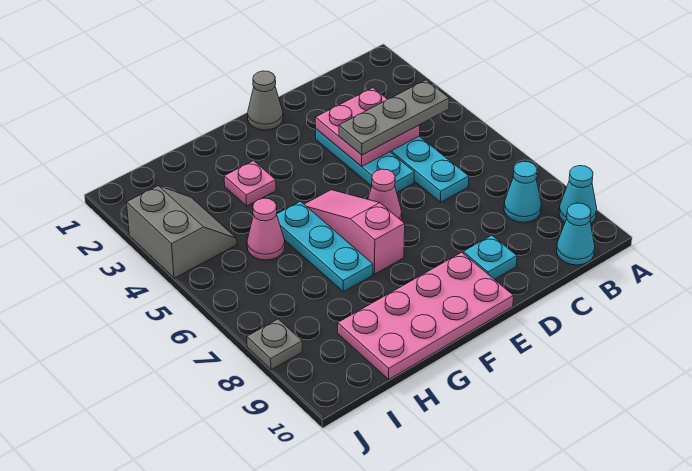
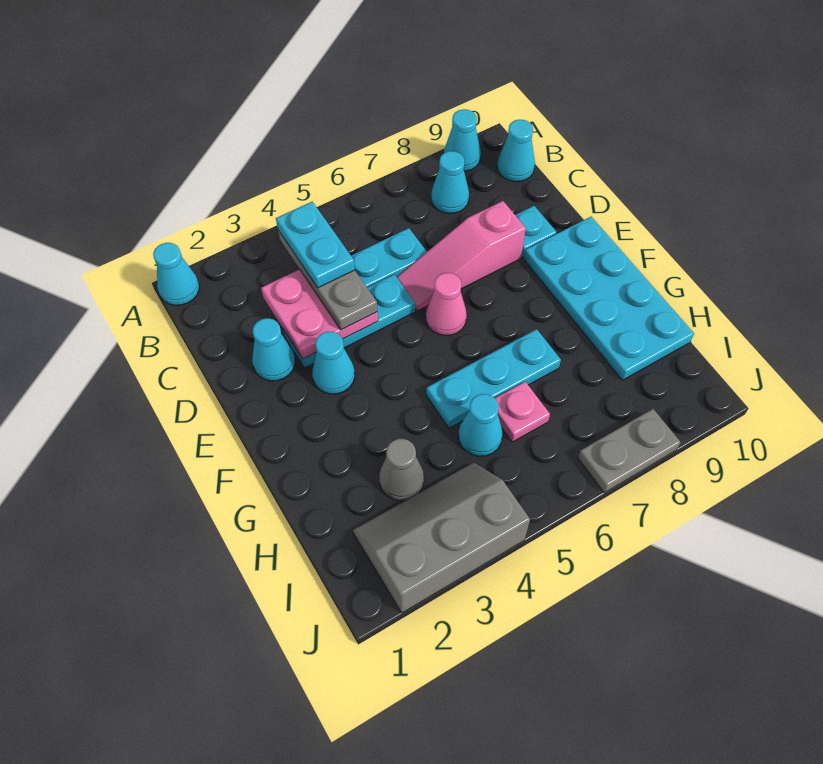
none -> cyan 1x1 cone [153,243,199,305]
none -> cyan 1x2 plate [276,202,355,288]
none -> cyan 1x1 cone [252,318,295,381]
grey 1x1 cone [248,71,283,130] -> grey 1x1 cone moved to [379,439,424,501]
none -> cyan 1x1 cone [312,332,355,394]
pink 2x4 plate [338,252,514,379] -> cyan 2x4 plate [524,217,694,380]
pink 1x3 slope [304,190,405,274] -> pink 1x3 slope moved to [397,201,526,311]
pink 1x1 plate [224,161,276,206] -> pink 1x1 plate moved to [495,382,550,442]
pink 1x1 cone [247,198,285,260] -> cyan 1x1 cone [458,394,503,456]
grey 2x2 slope [127,186,237,278] -> grey 2x3 slope [353,463,530,613]
grey 1x1 plate [247,319,302,370] -> grey 1x2 plate [578,409,680,493]

